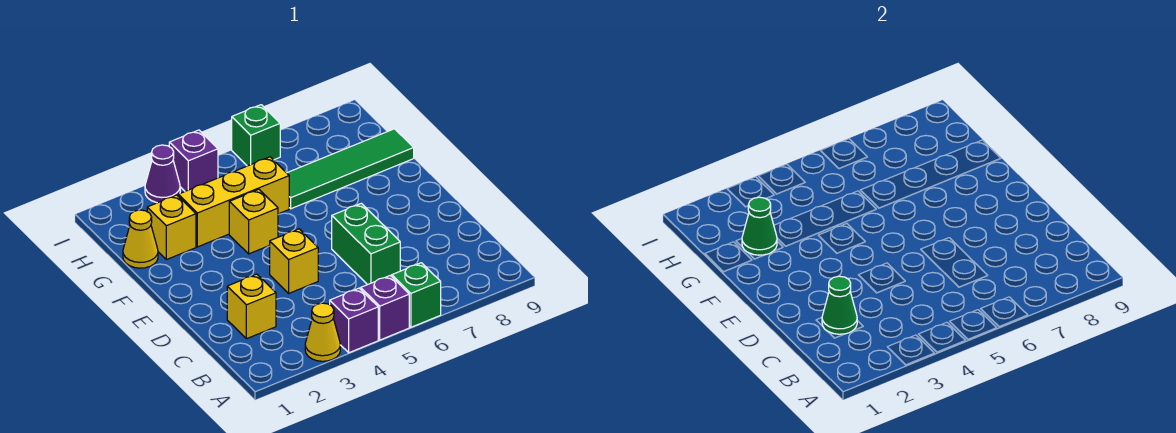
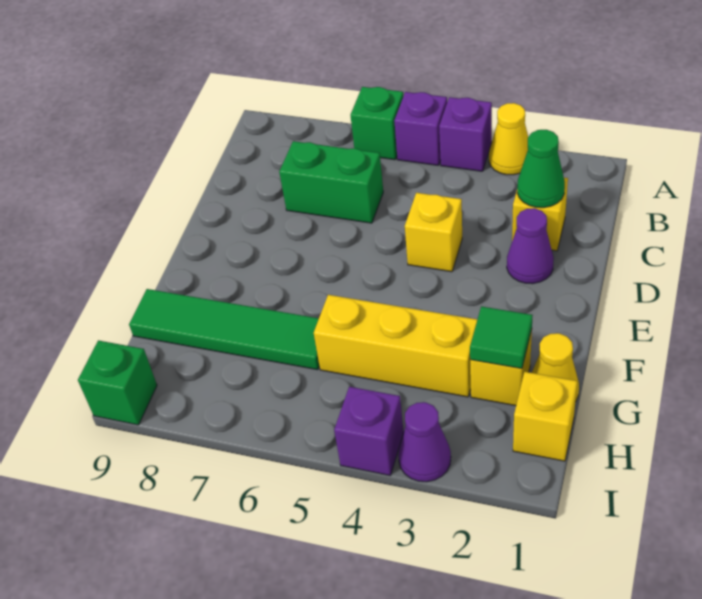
green 1x2 brick [332,203,400,285] -> green 1x2 brick turned to [279,141,383,223]
none -> purple 1x1 cone [507,208,554,284]
yellow 1x1 brick [229,189,278,254] -> yellow 1x1 brick moved to [513,372,577,461]
green 1x1 cone [742,197,777,255] -> green 1x1 tile [470,306,533,369]
green 1x1 brick [232,105,280,166] -> green 1x1 brick moved to [78,340,157,425]

